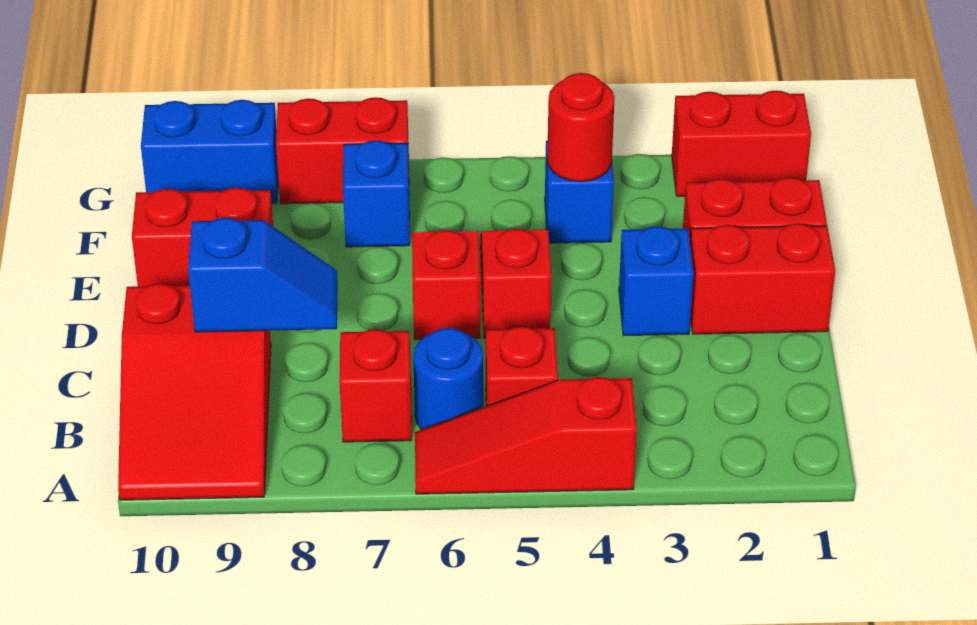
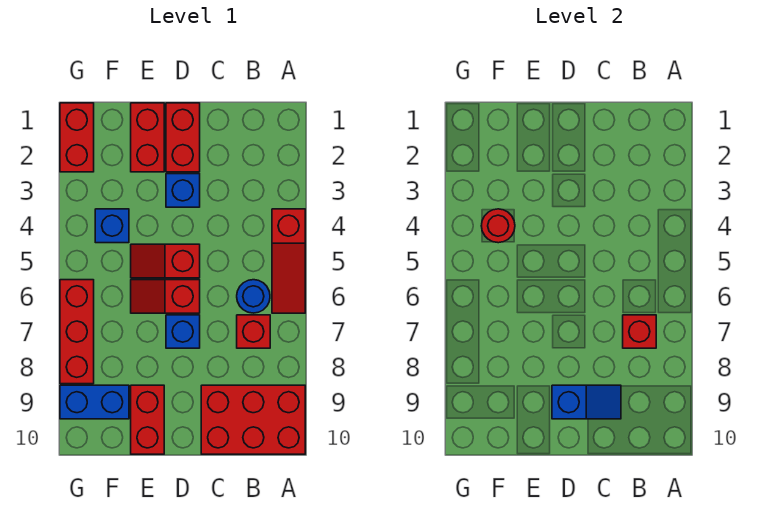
red 2x3 slope [118,284,271,500] -> red 2x3 brick [201,385,305,454]
red 1x1 brick [486,327,558,406] -> red 1x1 brick moved to [623,315,656,348]
blue 1x2 slope [188,218,338,332] -> blue 1x2 slope turned to [552,385,621,419]
blue 1x1 brick [343,140,410,247] -> blue 1x1 brick moved to [166,315,200,348]
red 1x2 brick [276,97,409,204] -> red 1x3 brick [60,280,94,384]
blue 1x2 brick [141,100,278,204] -> blue 1x2 brick turned to [60,385,129,419]

